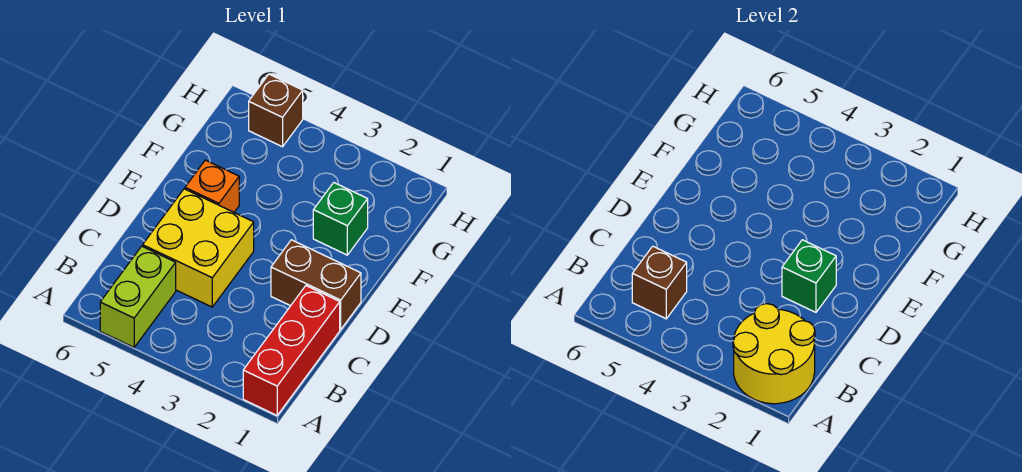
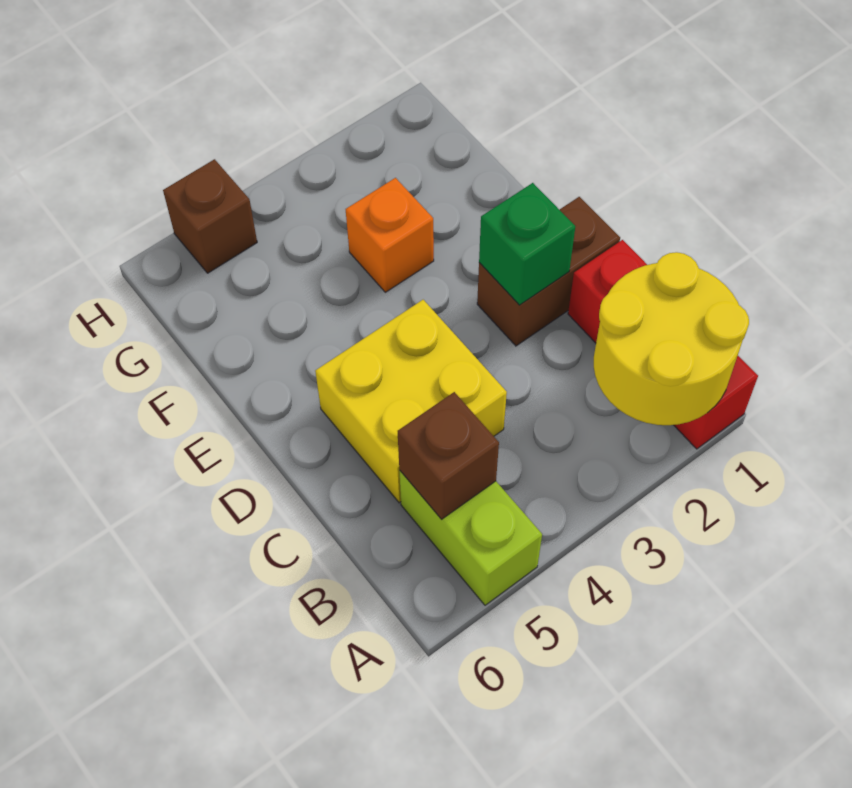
orange 1x1 brick [185,160,239,212] -> orange 1x1 brick moved to [346,178,434,292]
green 1x1 brick [313,183,368,255] -> none

